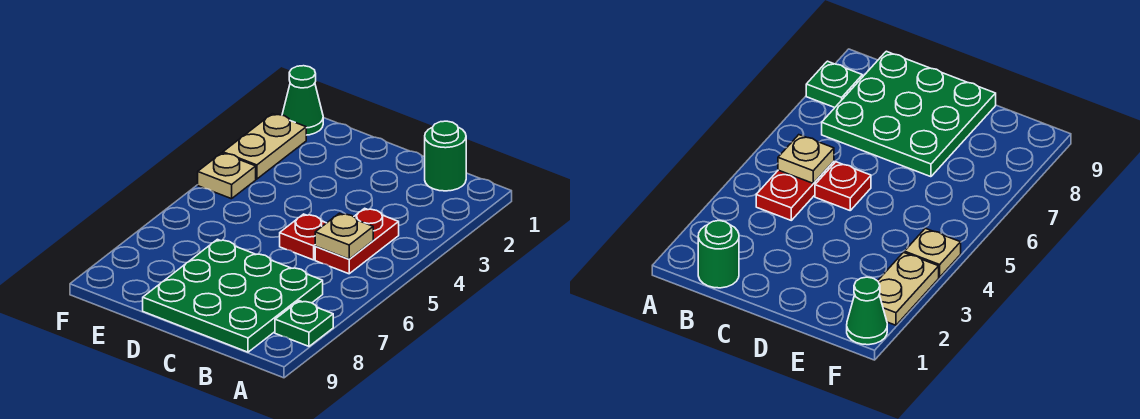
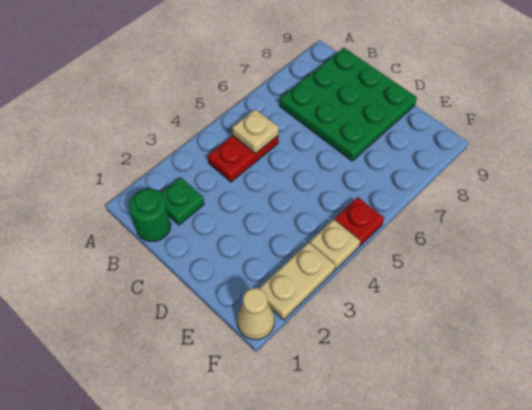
green 1x1 plate [275,301,333,346] -> green 1x1 plate moved to [161,177,204,225]
red 1x1 plate [280,214,326,260] -> red 1x1 plate moved to [335,197,384,246]
green 1x1 cone [282,66,323,135] -> tan 1x1 cone [237,288,274,339]

